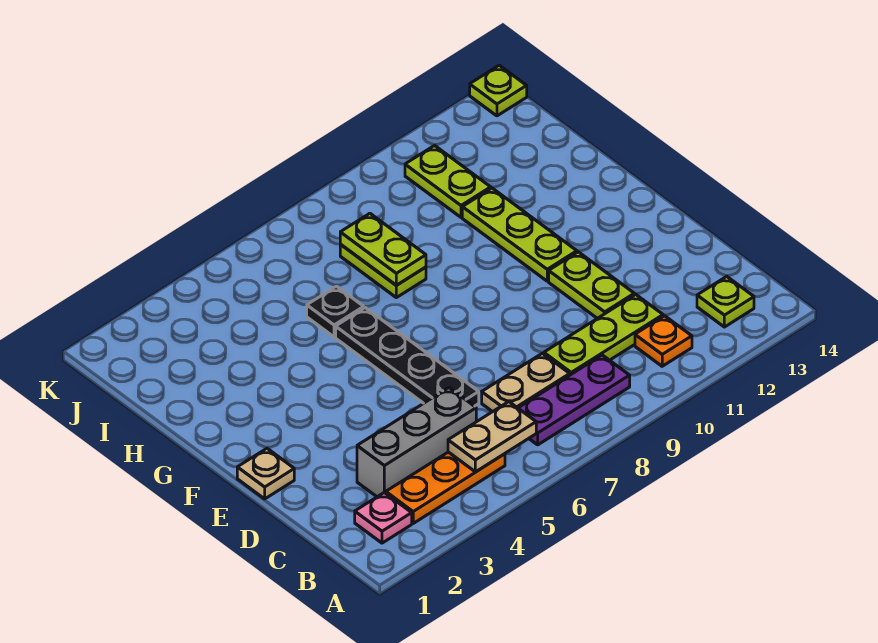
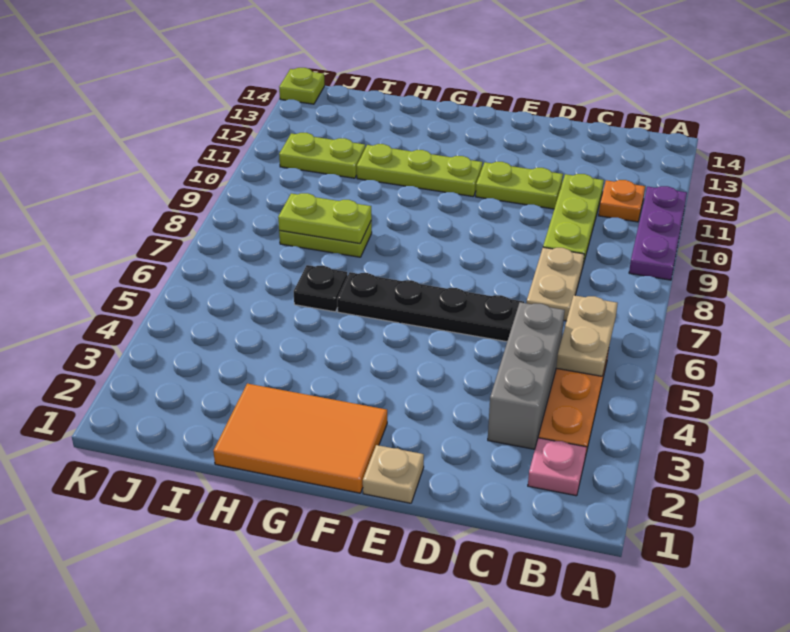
purple 1x3 plate [518,355,630,445] -> purple 1x3 plate moved to [629,186,687,280]
lime 1x1 plate [697,276,754,327] -> none
none -> orange 2x3 tile [213,384,387,493]

